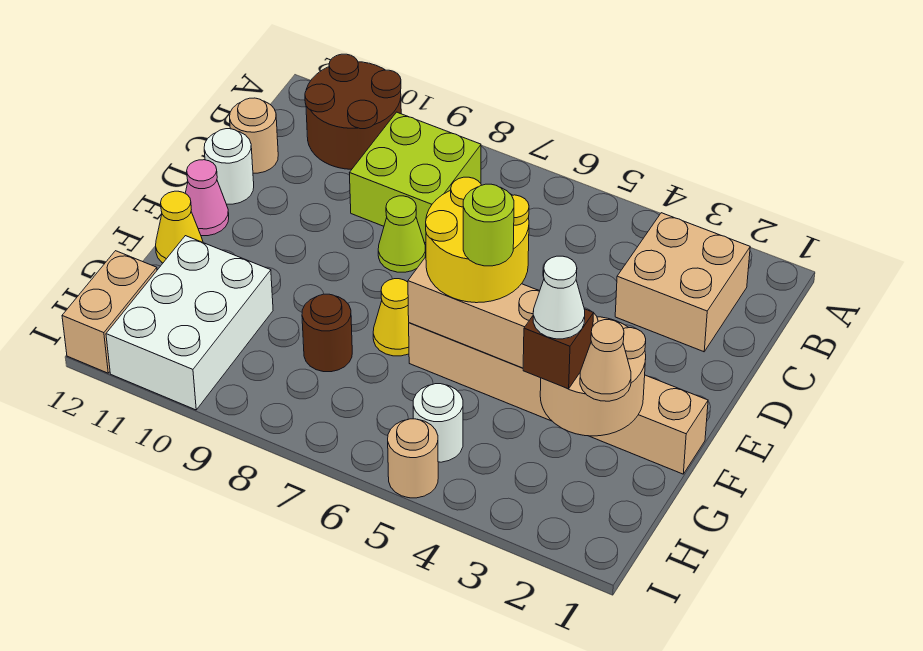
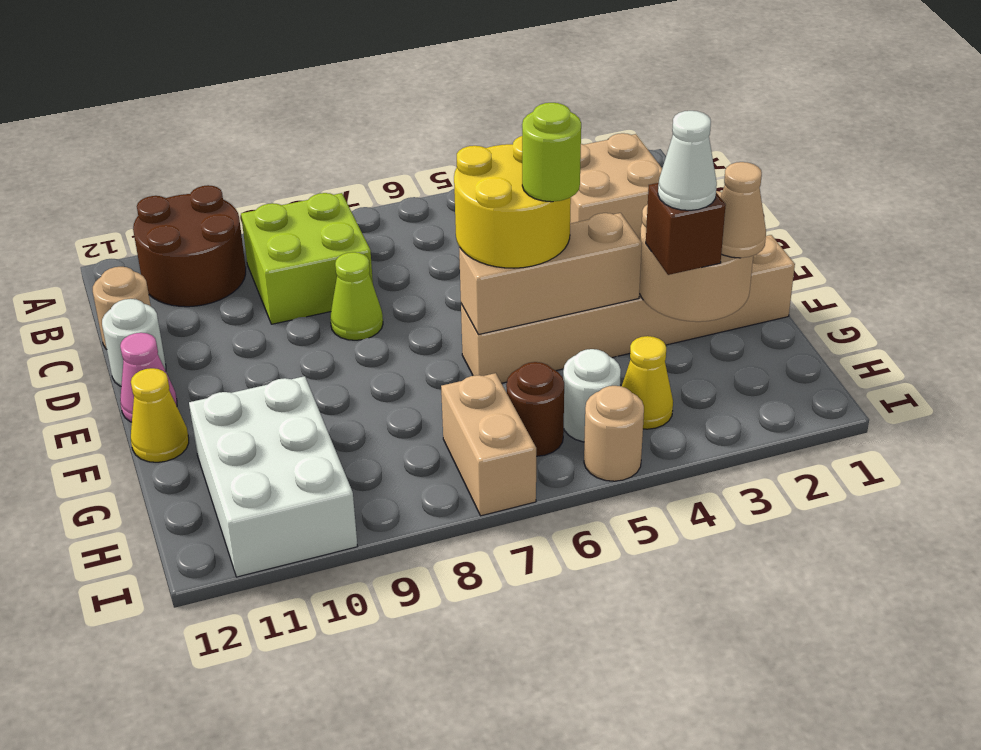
yellow 1x1 cone [373,279,409,356] -> yellow 1x1 cone moved to [622,336,673,429]
brown 1x1 round brick [302,294,352,372] -> brown 1x1 round brick moved to [506,362,564,456]
tan 1x2 brick [62,251,157,373] -> tan 1x2 brick moved to [441,373,536,516]

